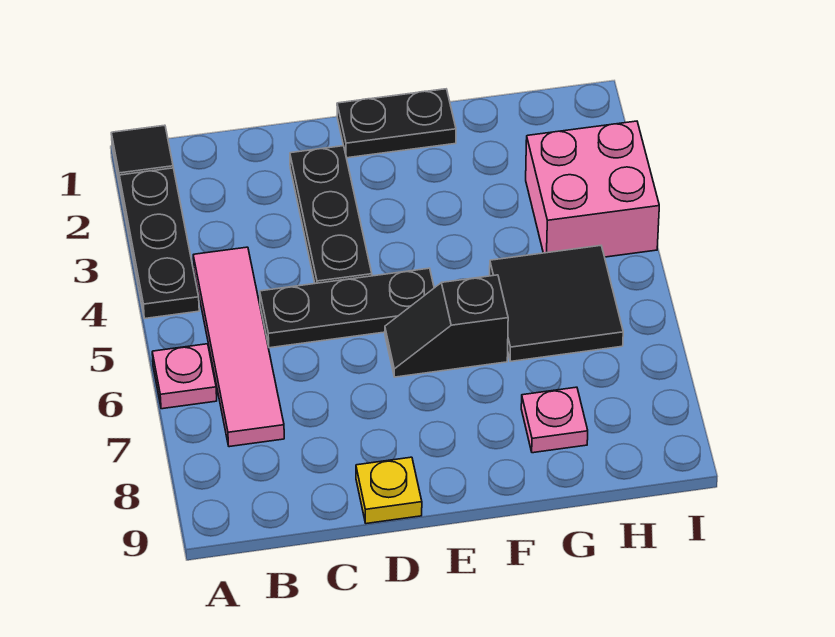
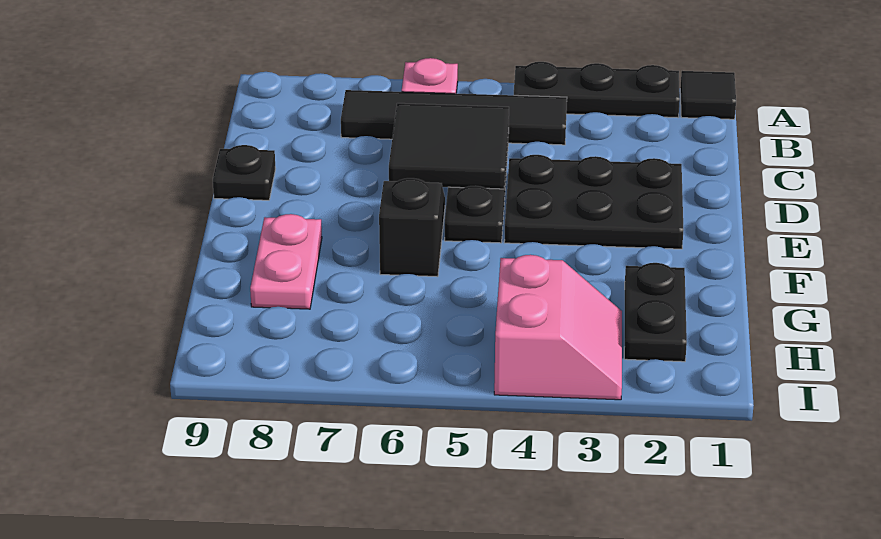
pink 1x4 tile [193,247,284,447] -> black 1x4 tile [341,90,567,145]
black 1x3 plate [290,146,372,283] -> black 2x3 plate [504,155,683,249]
yellow 1x1 plate [356,457,422,524] -> black 1x1 plate [213,145,275,200]
black 1x2 plate [337,89,456,158] -> black 1x2 plate moved to [624,263,687,362]
black 2x2 tile [490,246,623,361] -> black 2x2 tile moved to [389,103,509,189]
pink 1x1 plate [521,387,588,453] -> pink 1x2 plate [250,214,322,309]
pink 2x2 brick [526,121,659,257] -> pink 2x2 slope [494,255,622,400]

